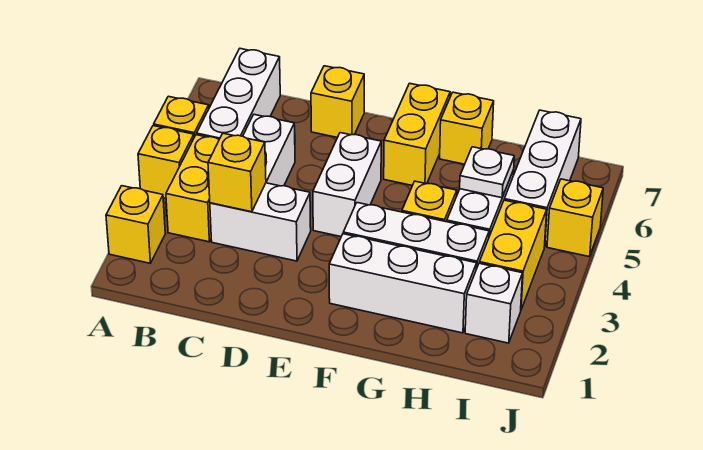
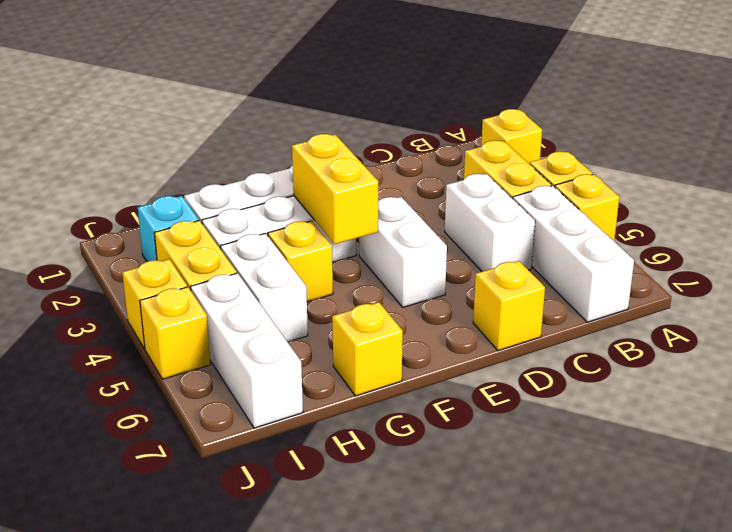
white 1x2 brick [210,183,311,261] -> none
yellow 1x1 brick [208,133,266,212] -> yellow 1x1 brick moved to [122,259,187,349]
yellow 1x2 brick [384,83,450,186] -> yellow 1x2 brick moved to [292,134,378,244]
white 1x1 plate [460,147,514,198] -> none
white 1x1 brick [465,263,523,343] -> cyan 1x1 brick [138,196,199,262]

